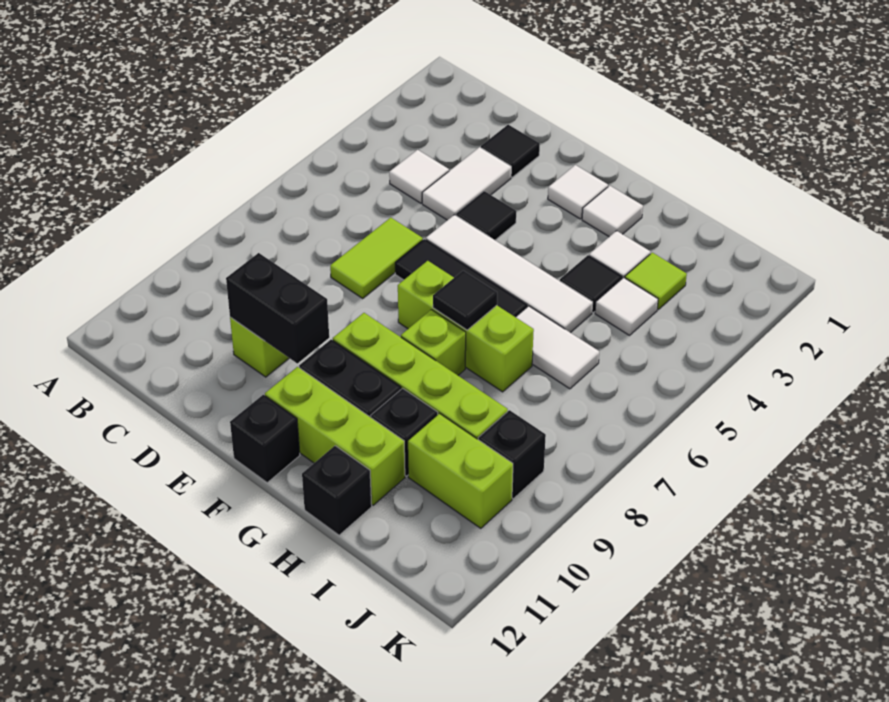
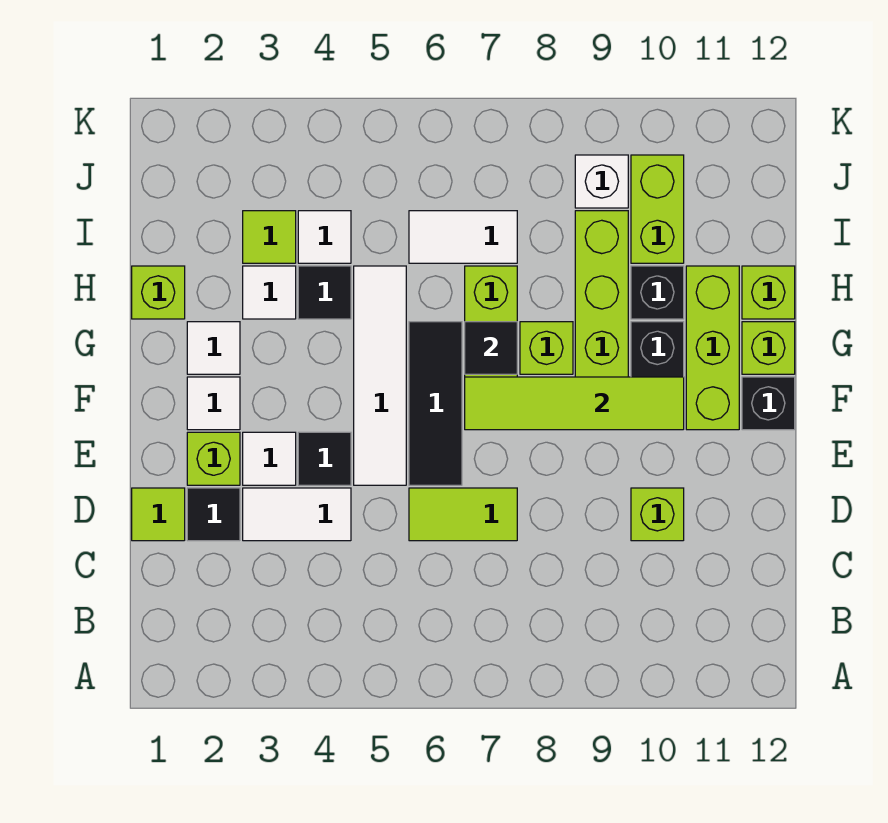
white 1x1 tile [389,150,449,203] -> white 1x1 tile moved to [243,432,296,485]
none -> lime 1x1 tile [132,488,185,541]
black 1x2 brick [226,253,329,363] -> none
none -> lime 1x1 brick [187,432,240,485]
none -> lime 1x4 tile [465,377,684,430]
none -> lime 1x1 brick [742,322,795,374]
none -> lime 1x1 brick [132,266,185,319]
white 1x2 tile [516,306,599,389] -> white 1x2 tile turned to [409,211,517,263]
black 1x1 brick [302,446,372,535] -> lime 1x1 brick [742,266,795,319]
black 1x1 brick [478,410,546,499] -> white 1x1 brick [575,155,628,208]

